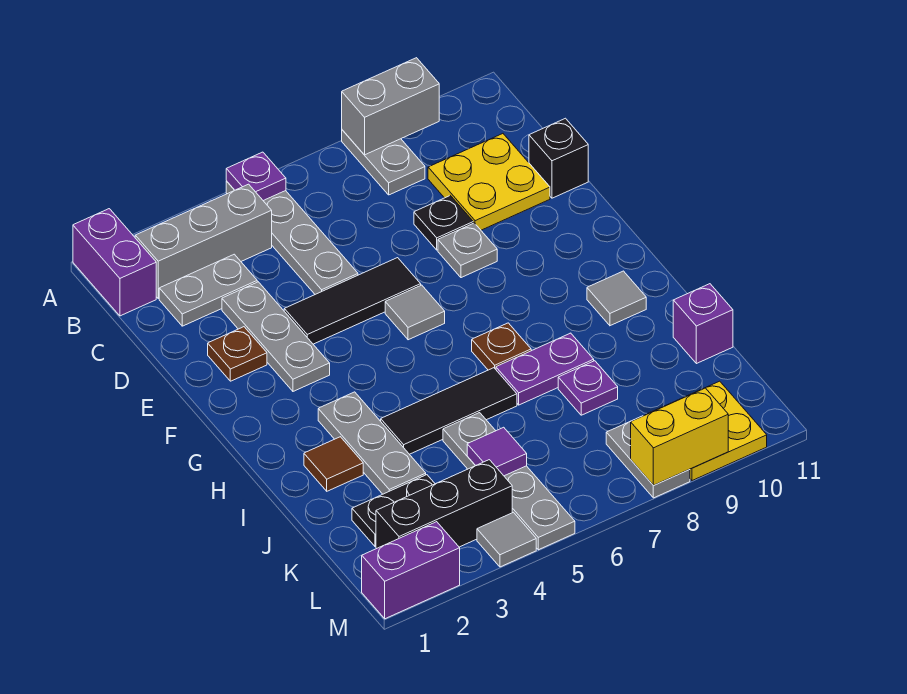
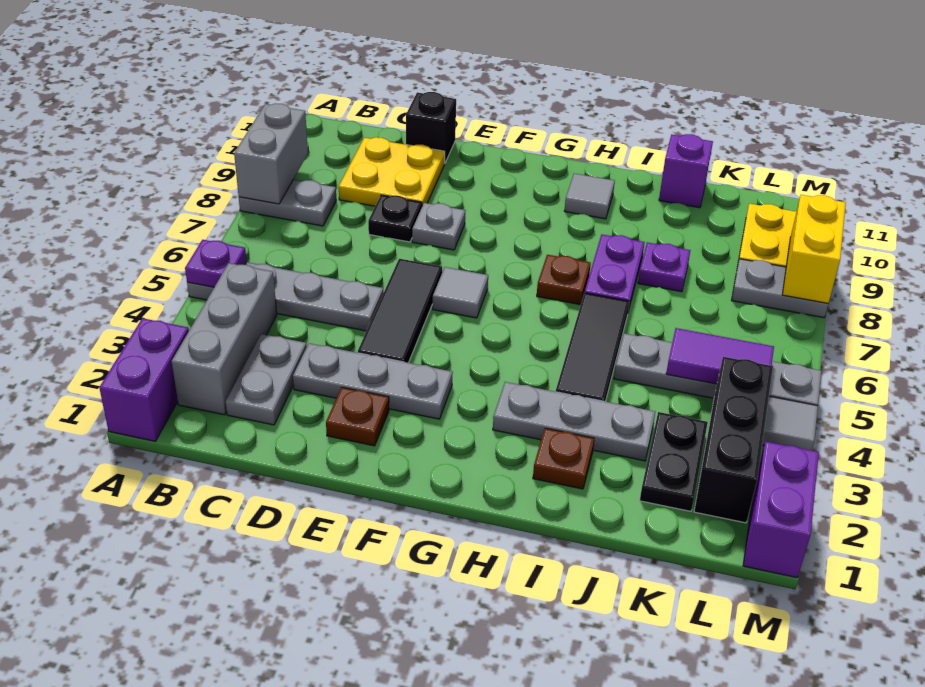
purple 1x2 brick [73,209,156,316] -> purple 1x2 brick turned to [99,318,189,441]
brown 1x1 tile [304,437,363,491] -> brown 1x1 plate [533,428,594,489]
purple 1x1 tile [467,427,527,476] -> purple 1x2 tile [666,328,774,384]

